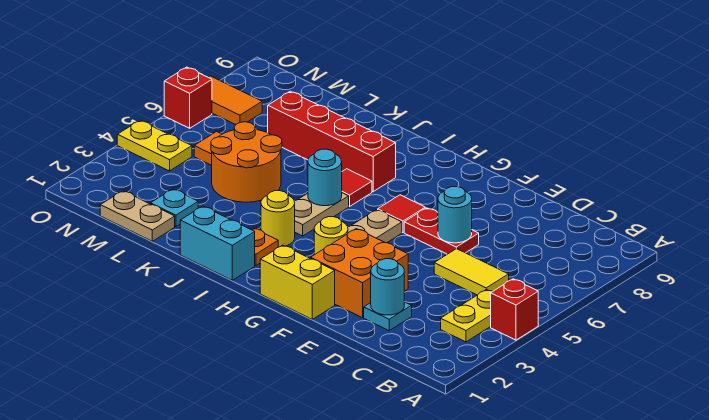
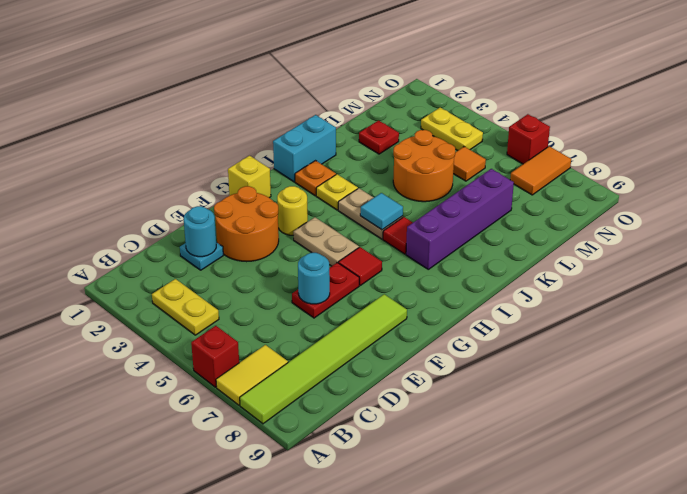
red 1x1 brick [491,279,538,340] -> red 1x1 brick moved to [191,326,239,387]
none -> lime 1x6 tile [240,294,407,424]
yellow 1x2 tile [434,249,509,295] -> yellow 1x2 tile moved to [216,345,288,405]
orange 2x2 brick [310,229,408,318] -> orange 2x2 round brick [214,186,279,262]
yellow 1x2 brick [260,245,335,319] -> yellow 1x1 brick [228,156,271,198]
yellow 1x1 round brick [261,191,295,247] -> yellow 1x1 plate [316,174,358,210]
cyan 1x1 round brick [308,149,342,206] -> cyan 1x1 tile [360,193,403,230]
red 1x4 brick [267,91,396,192] -> purple 1x4 brick [406,169,514,269]
tan 1x2 plate [100,191,175,241] -> none
cyan 1x1 plate [151,189,198,227] -> red 1x1 plate [359,121,399,154]
yellow 1x2 plate [117,120,192,171] -> yellow 1x2 plate turned to [421,108,483,150]

